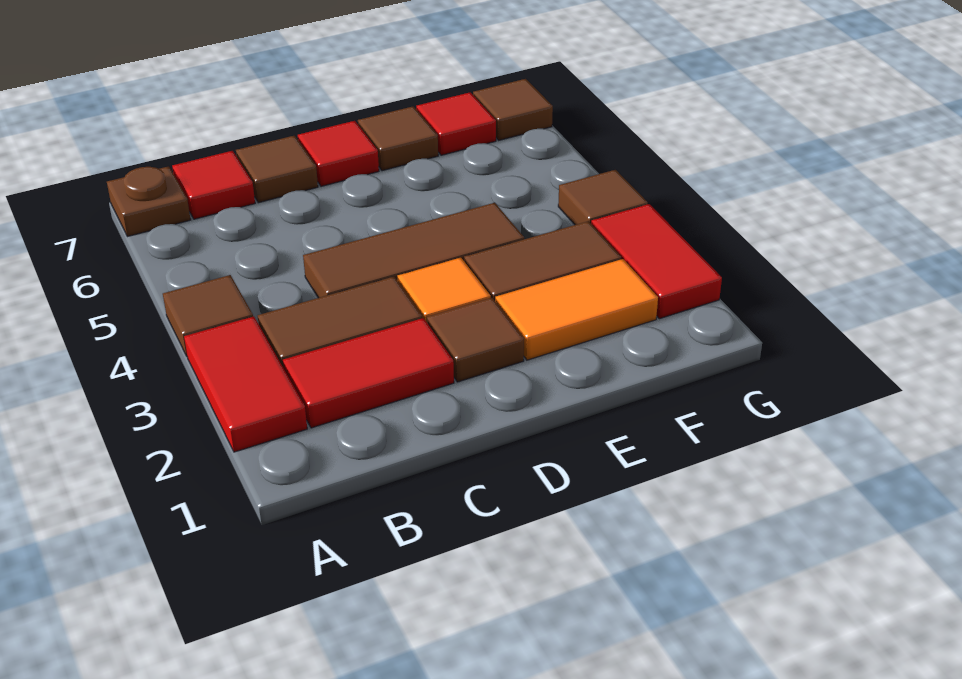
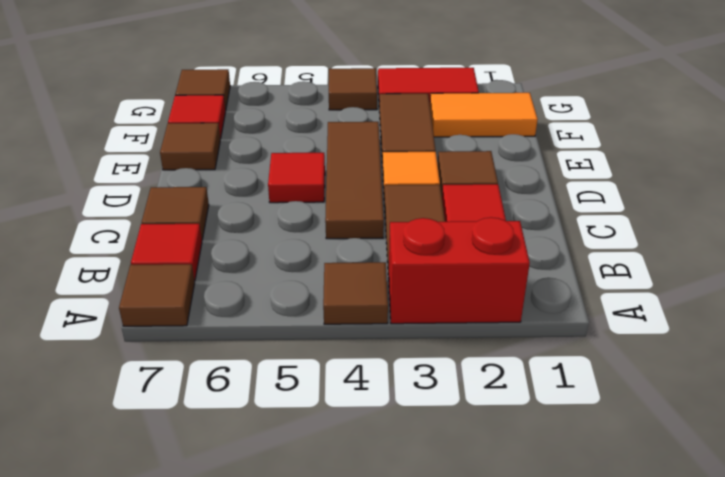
red 1x2 tile [184,316,307,452] -> red 1x2 brick [388,217,530,324]
brown 1x1 plate [107,166,191,237] -> brown 1x1 tile [119,264,195,326]
red 1x1 tile [298,121,379,186] -> red 1x1 tile moved to [268,153,325,203]
orange 1x2 tile [495,259,658,360] -> orange 1x2 tile turned to [430,93,538,137]

